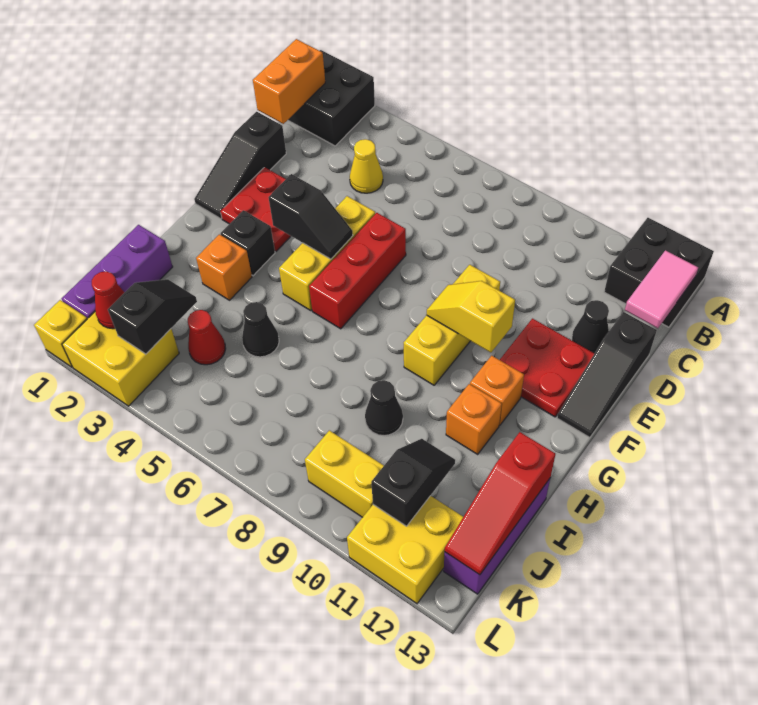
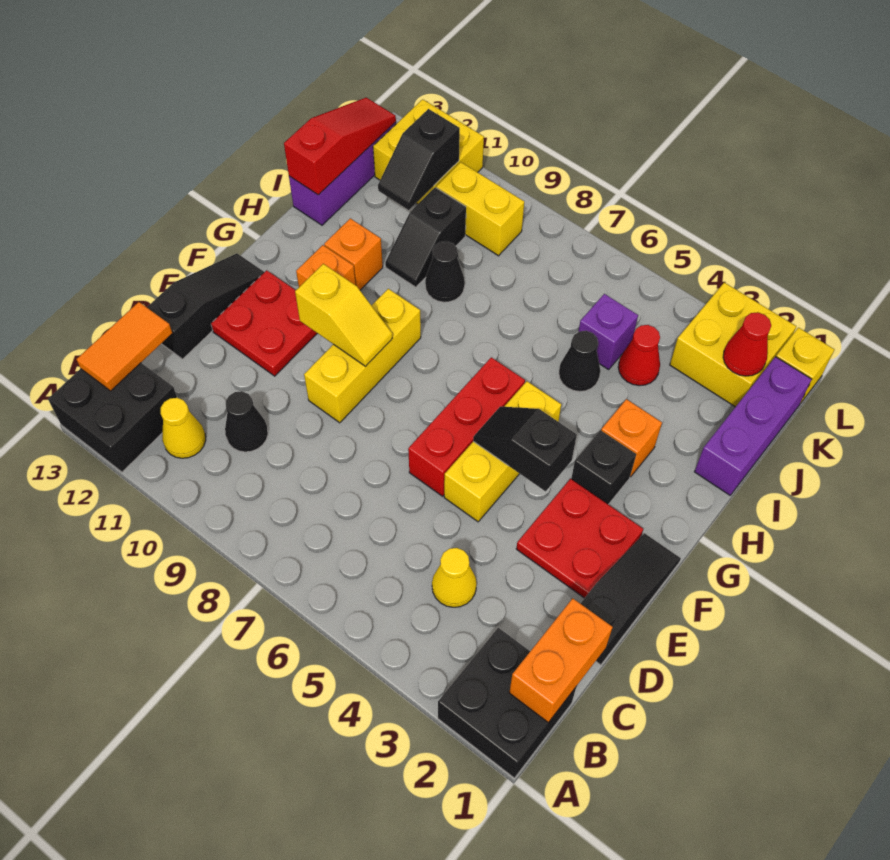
none -> yellow 1x1 cone [161,398,206,458]
pink 1x2 tile [625,250,698,328] -> orange 1x2 tile [77,302,172,391]
black 1x1 cone [572,300,609,353] -> black 1x1 cone moved to [225,391,268,452]
black 1x2 slope [108,279,197,354] -> black 1x2 slope moved to [385,187,466,287]
none -> purple 1x1 brick [578,294,638,370]

